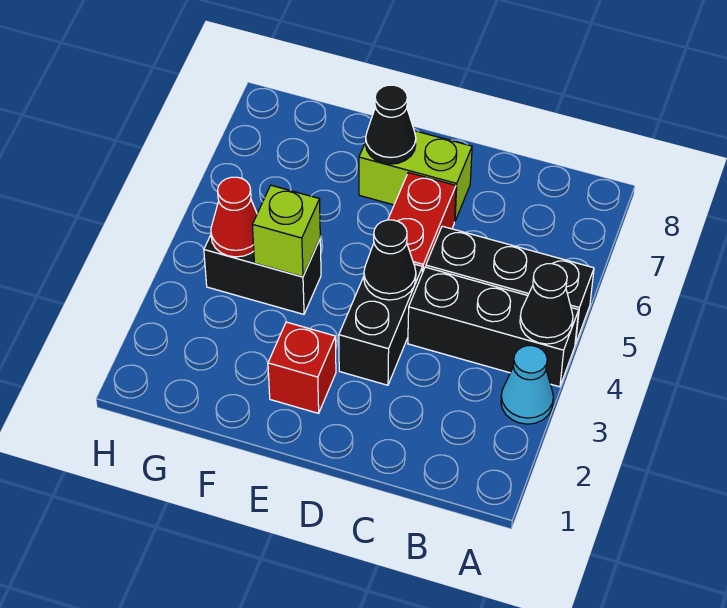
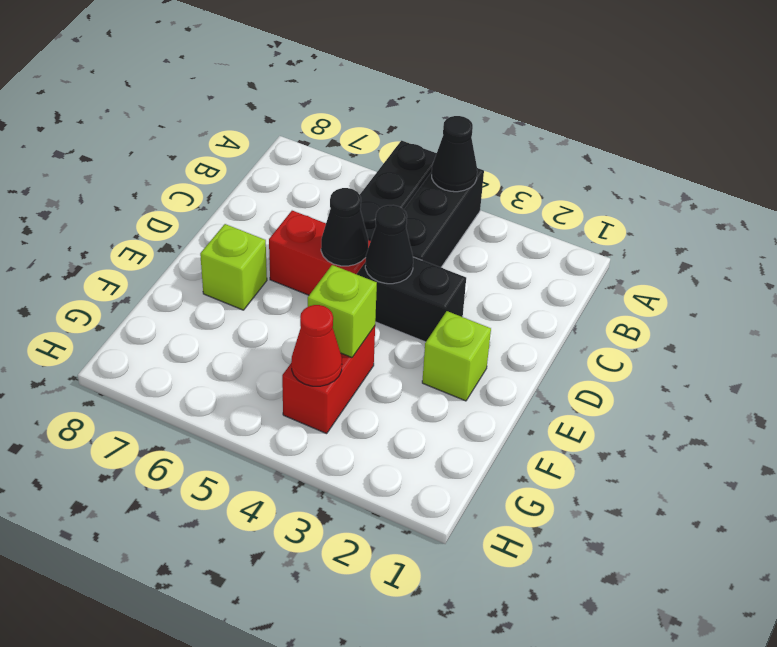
cyan 1x1 cone [501,346,553,424] -> none
lime 1x2 brick [359,131,472,222] -> lime 1x1 brick [200,224,267,310]
red 1x1 brick [268,322,336,413] -> lime 1x1 brick [422,311,491,401]
black 1x1 cone [366,85,416,164] -> black 1x1 cone moved to [321,188,368,266]
black 1x2 brick [204,235,321,314] -> red 1x2 brick [282,326,375,434]

